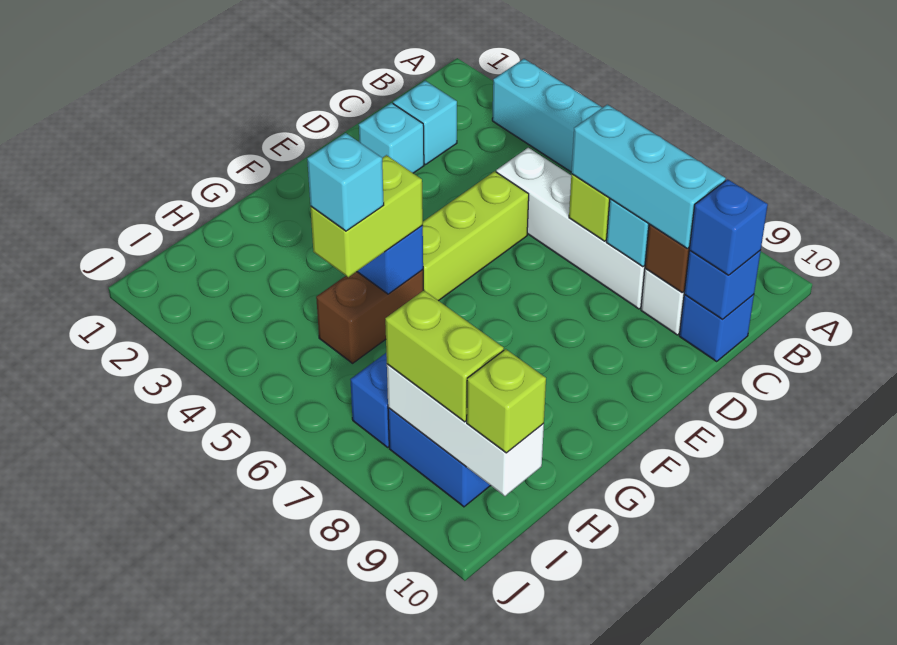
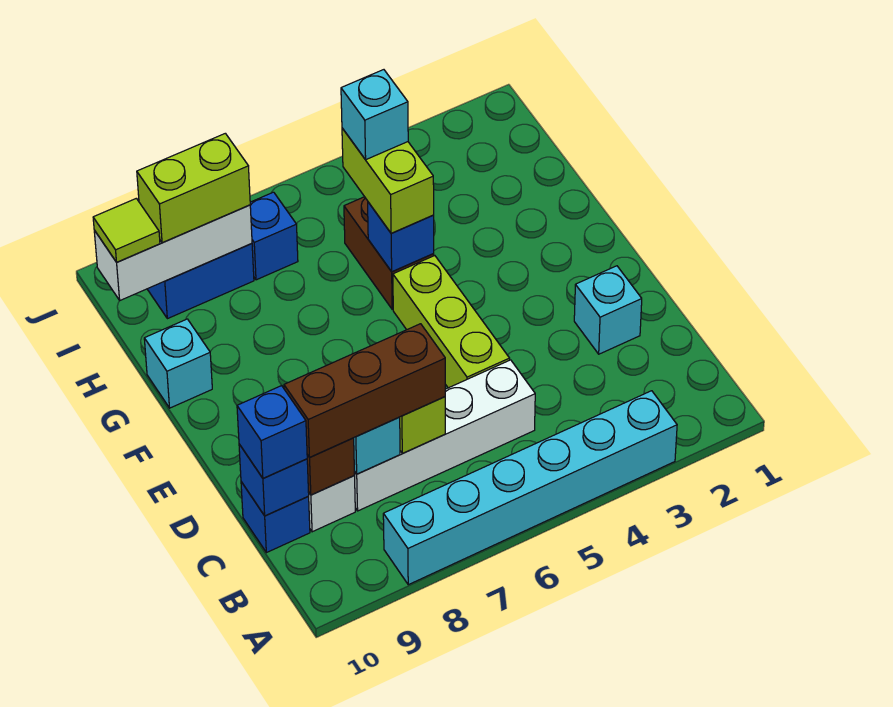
cyan 1x1 brick [393,81,457,165] -> cyan 1x1 brick moved to [144,319,212,408]
cyan 1x3 brick [571,104,726,248] -> brown 1x3 brick [284,324,445,457]
lime 1x1 brick [467,349,546,453] -> lime 1x1 tile [93,198,160,262]

